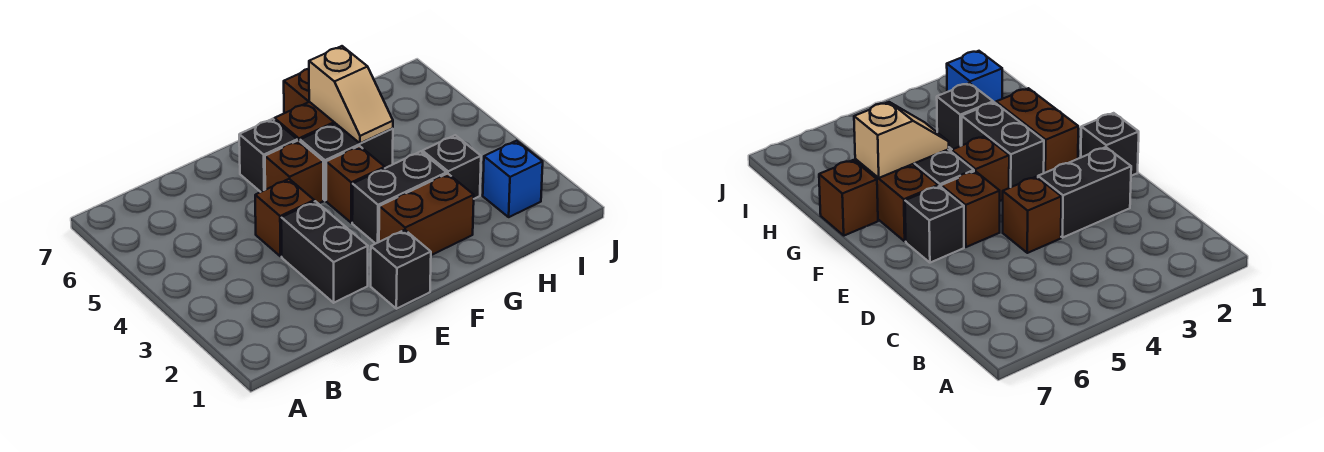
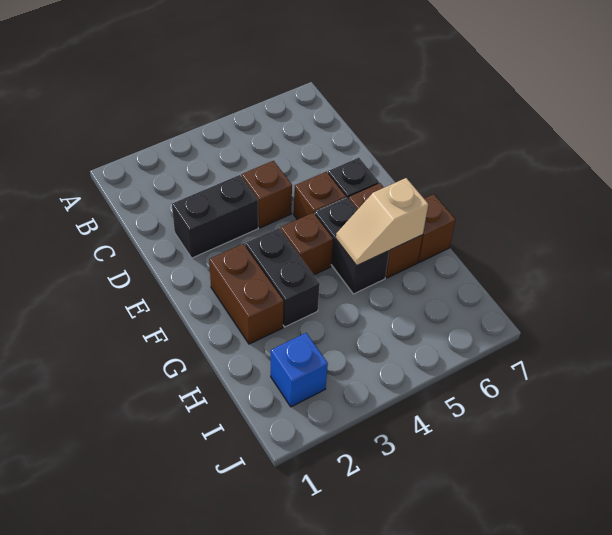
black 1x1 brick [371,230,431,309] -> none
black 1x1 brick [422,135,481,199] -> none

